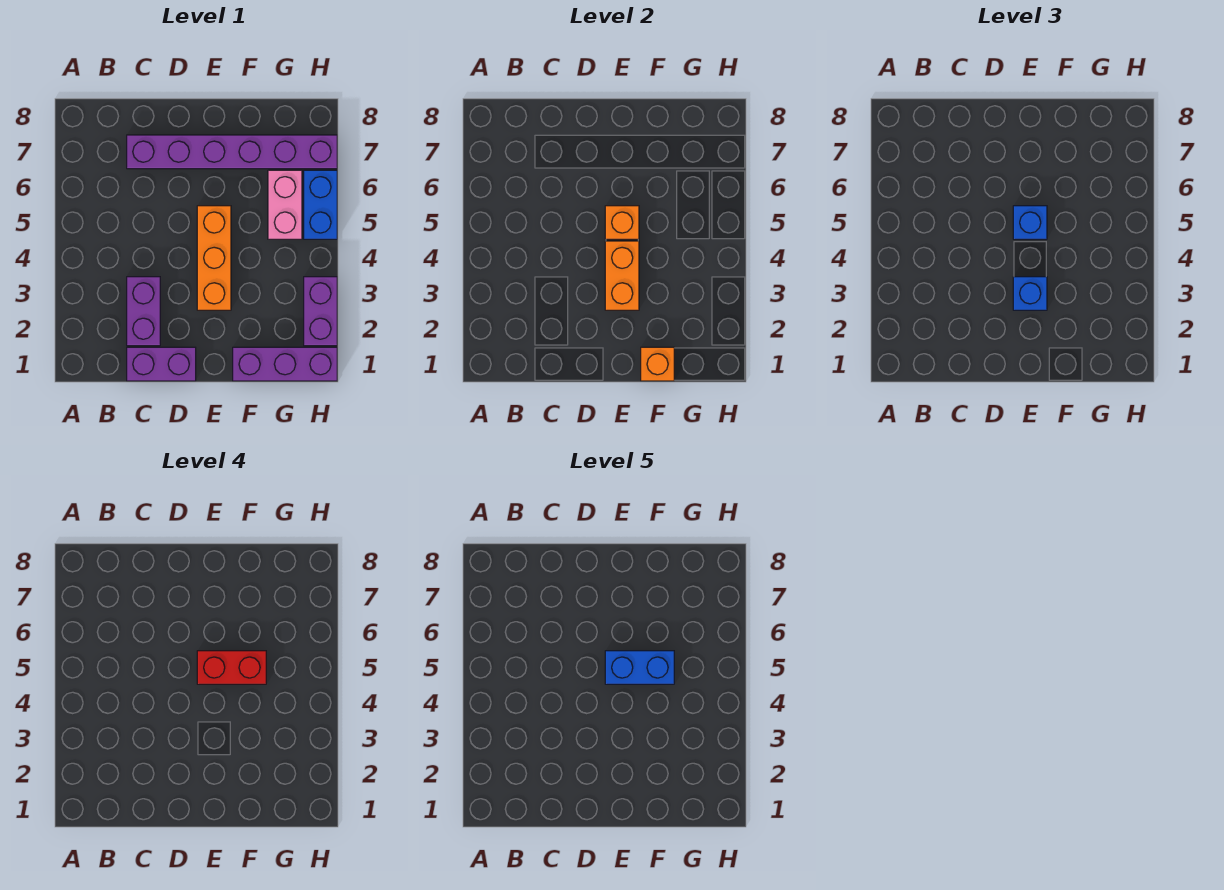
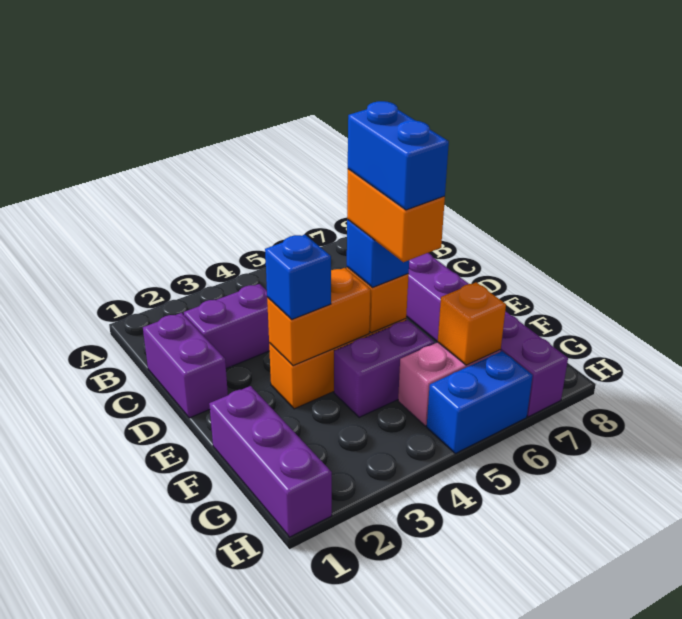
red 1x2 brick [197,651,266,684] -> orange 1x2 brick [347,169,445,262]
orange 1x1 brick [641,347,674,381] -> orange 1x1 brick moved to [438,282,506,365]
purple 1x2 brick [304,277,337,346] -> purple 1x2 brick moved to [334,320,434,417]

